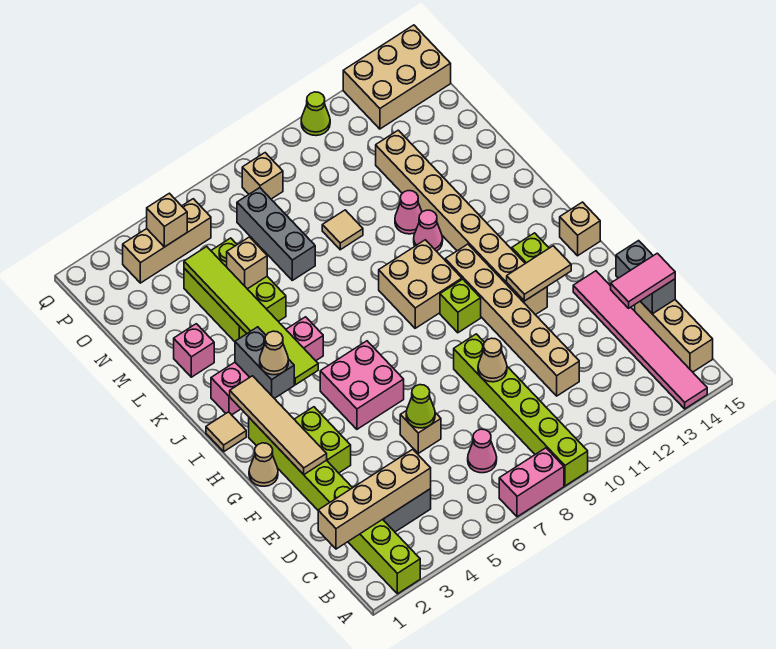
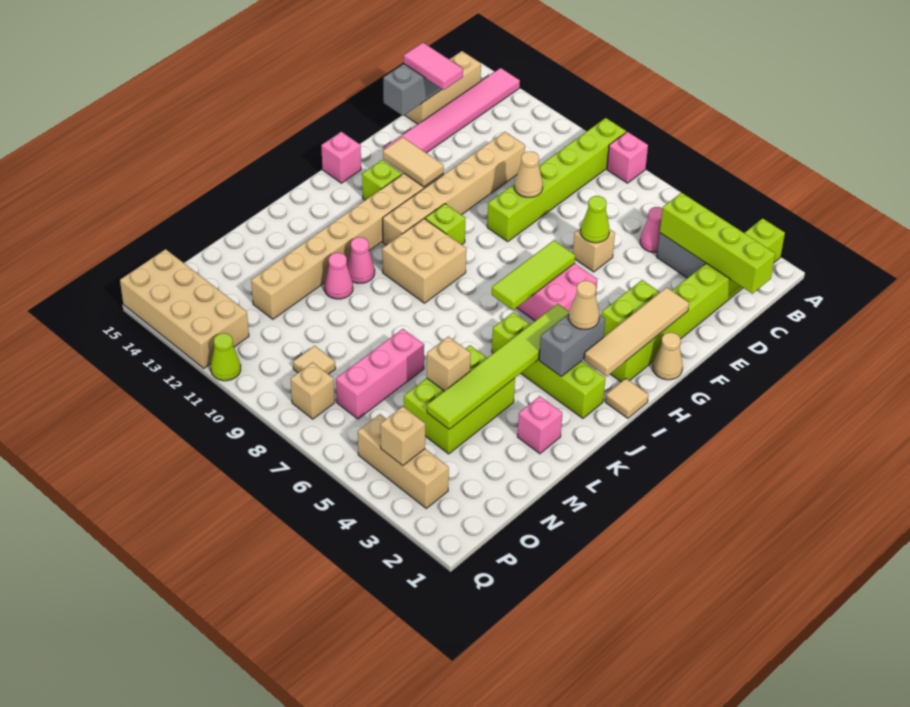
pink 1x2 brick [499,448,564,517] -> pink 1x1 brick [607,132,648,183]
tan 1x4 brick [318,449,431,549] -> lime 1x4 brick [660,192,775,294]
pink 1x1 cone [468,429,497,473] -> pink 1x1 cone moved to [640,207,663,252]
none -> lime 1x3 tile [492,240,575,310]
tan 1x1 brick [560,202,600,256] -> pink 1x1 brick [321,132,361,183]
pink 1x4 brick [211,317,323,415] -> lime 1x4 brick [492,312,605,418]
grey 1x3 brick [237,188,315,280] -> pink 1x3 brick [336,329,424,419]
tan 1x1 tile [322,210,363,250] -> tan 1x1 tile moved to [293,346,336,374]
tan 2x3 brick [343,25,451,129] -> tan 2x4 brick [120,249,249,368]

